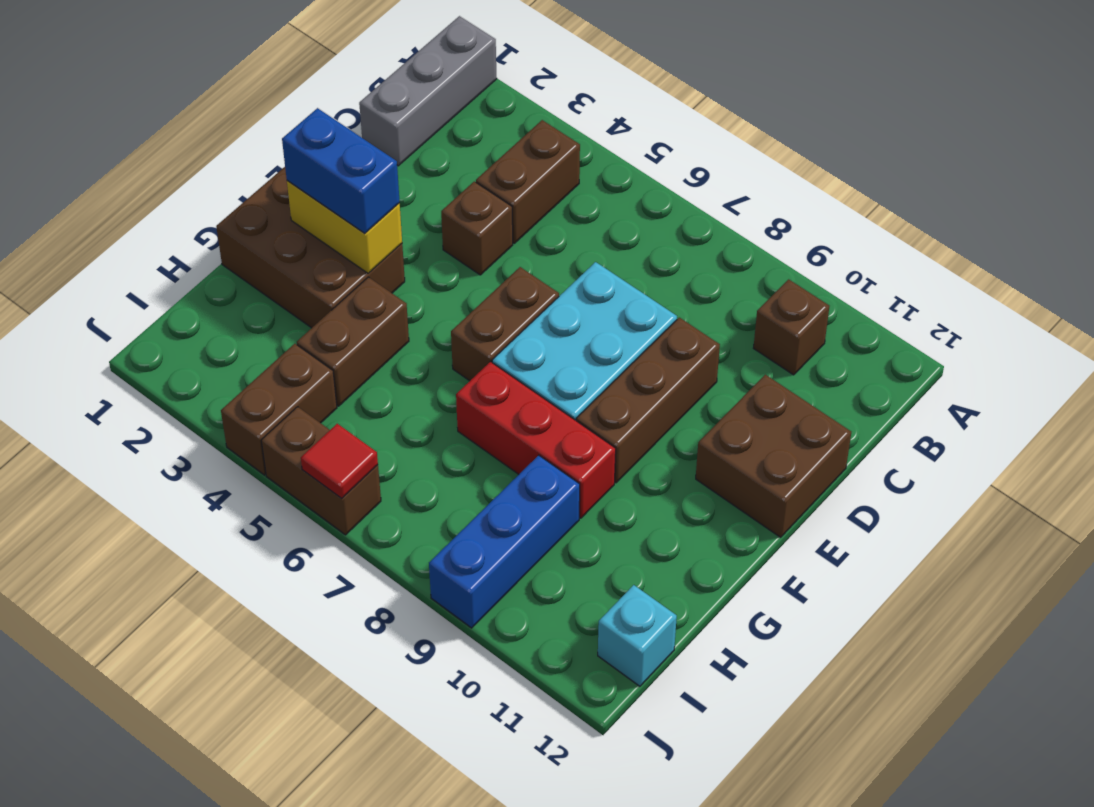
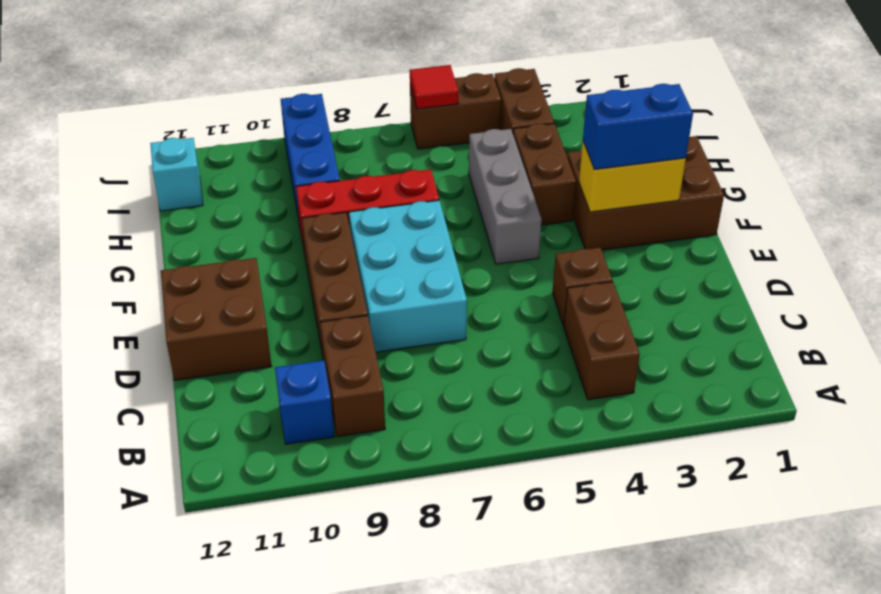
grey 1x3 brick [359,16,497,166] -> grey 1x3 brick moved to [469,129,542,264]
brown 1x1 brick [754,279,829,375] -> blue 1x1 brick [275,360,334,444]
brown 1x2 brick [451,267,559,381] -> brown 1x2 brick moved to [320,316,385,437]

